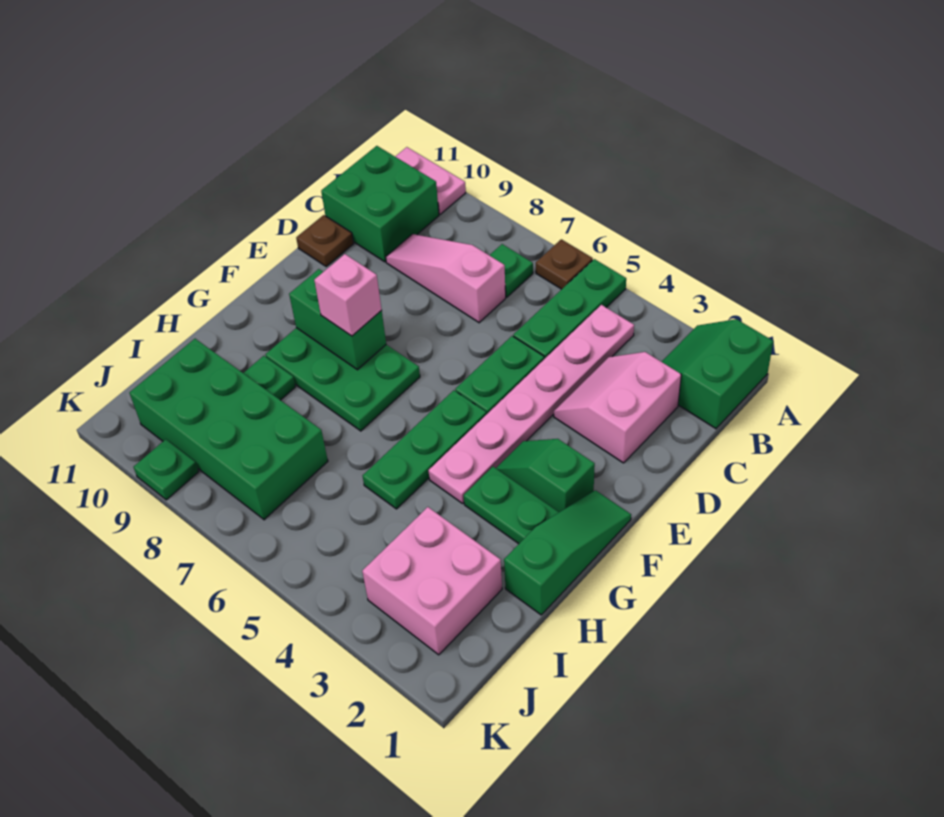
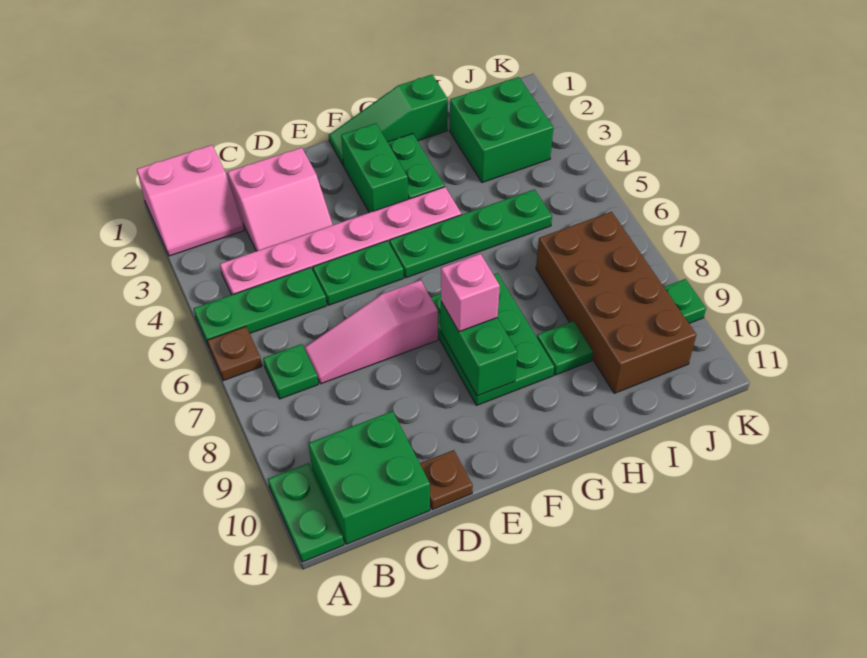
green 2x2 slope [662,319,773,429] -> pink 2x2 slope [137,145,244,256]
pink 1x2 plate [395,147,466,214] -> green 1x2 plate [268,463,344,562]
pink 1x3 slope [386,234,506,323] -> pink 1x3 slope turned to [305,280,438,384]
green 1x2 slope [496,439,595,512] -> green 1x2 brick [341,124,408,213]
green 1x3 plate [363,390,486,509] -> green 1x4 plate [389,189,552,278]
pink 2x2 brick [362,507,502,655] -> green 2x2 brick [450,77,553,183]
green 2x4 brick [129,339,328,520] -> brown 2x4 brick [536,212,696,393]

